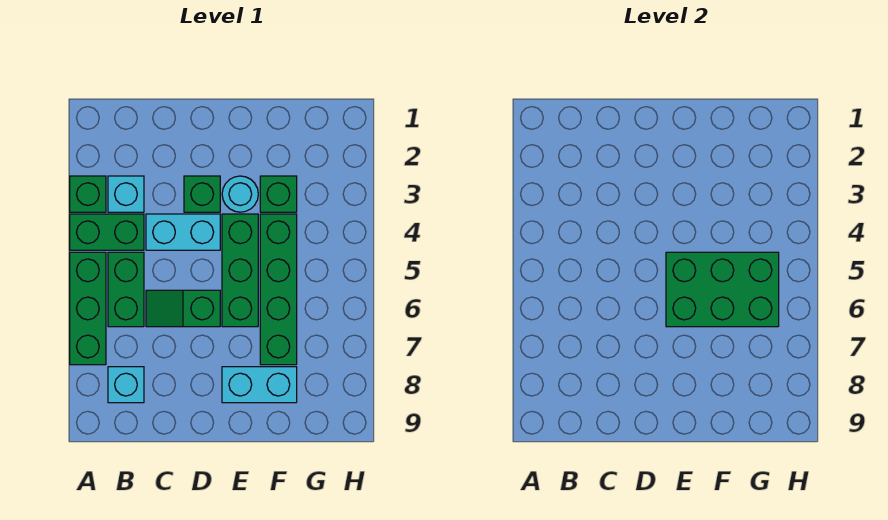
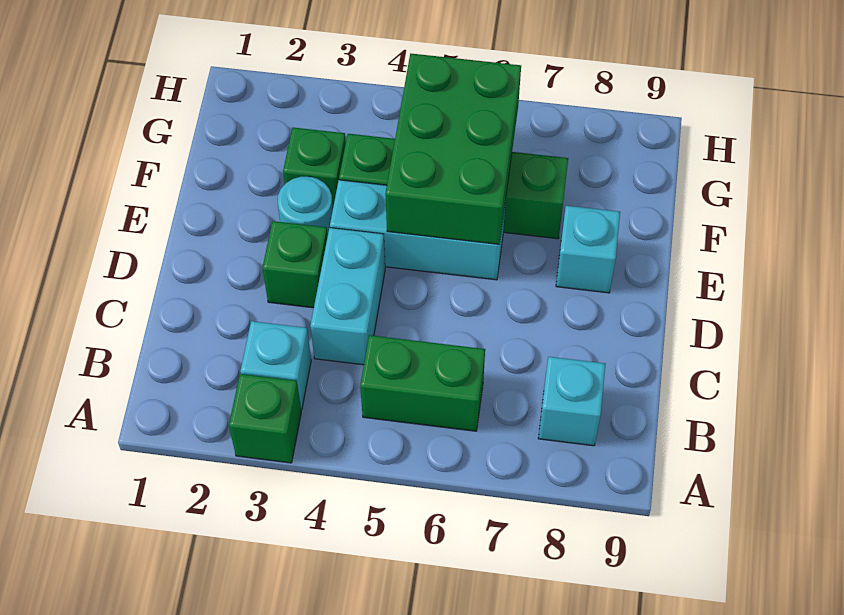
green 1x2 brick [70,214,144,250] -> none
green 1x3 brick [70,252,106,365] -> none
green 1x2 slope [146,290,220,327] -> none
green 1x3 brick [222,214,258,327] -> cyan 1x3 brick [330,180,506,280]
cyan 1x2 brick [222,367,297,403] -> cyan 1x1 brick [556,206,620,293]

